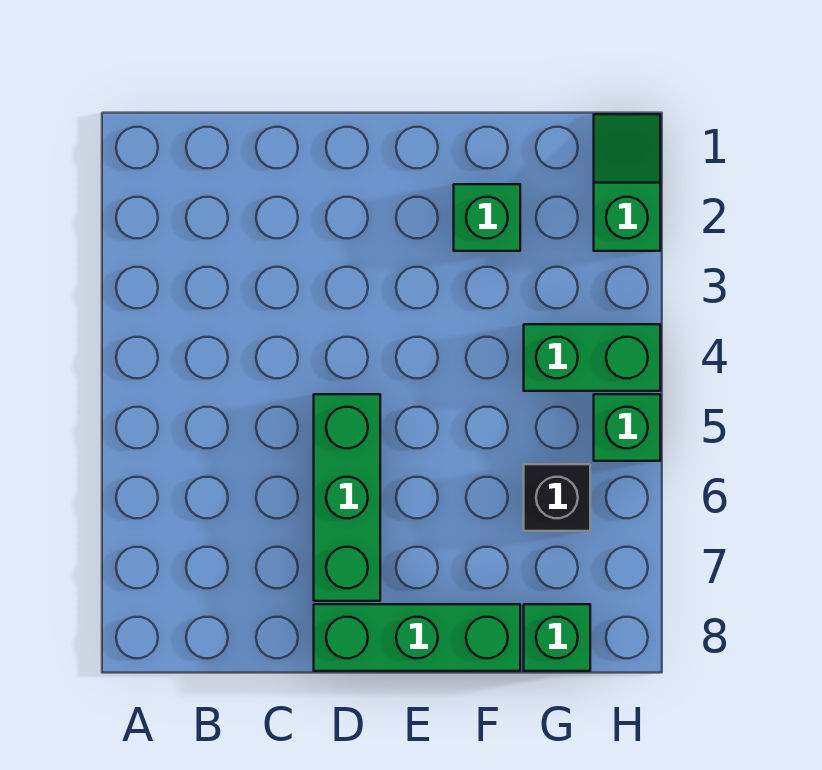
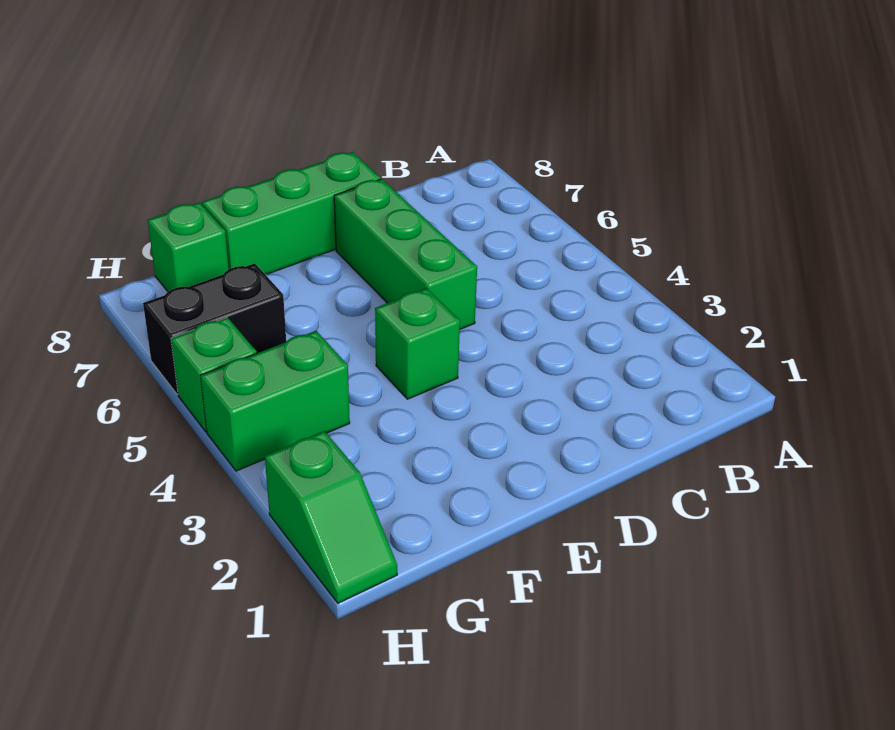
green 1x1 brick [454,184,520,251] -> green 1x1 brick moved to [375,288,460,399]
black 1x1 brick [524,464,590,531] -> black 1x2 brick [143,263,286,395]

